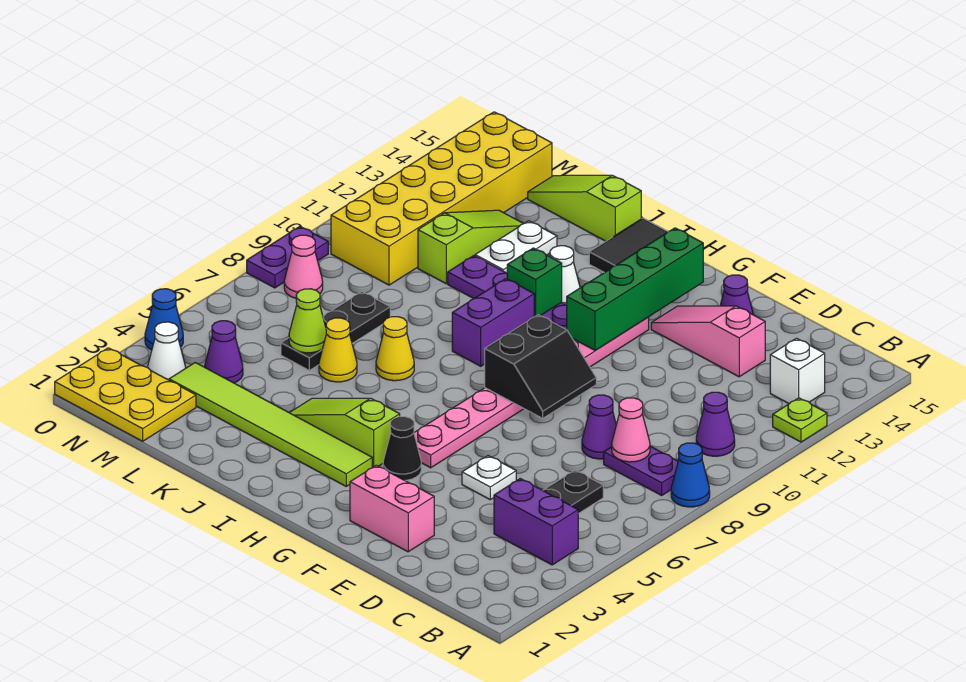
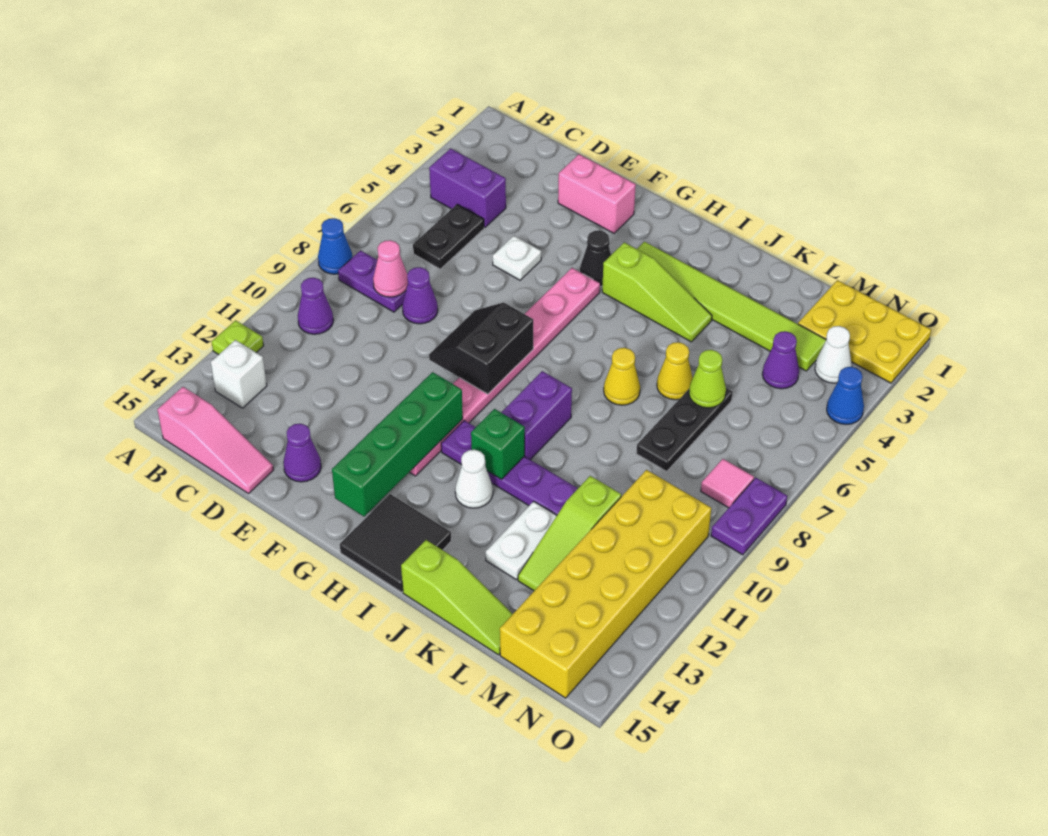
pink 1x3 slope [651,306,765,377] -> pink 1x3 slope moved to [157,387,273,493]
pink 1x1 cone [284,235,323,298] -> pink 1x1 tile [701,459,754,508]

